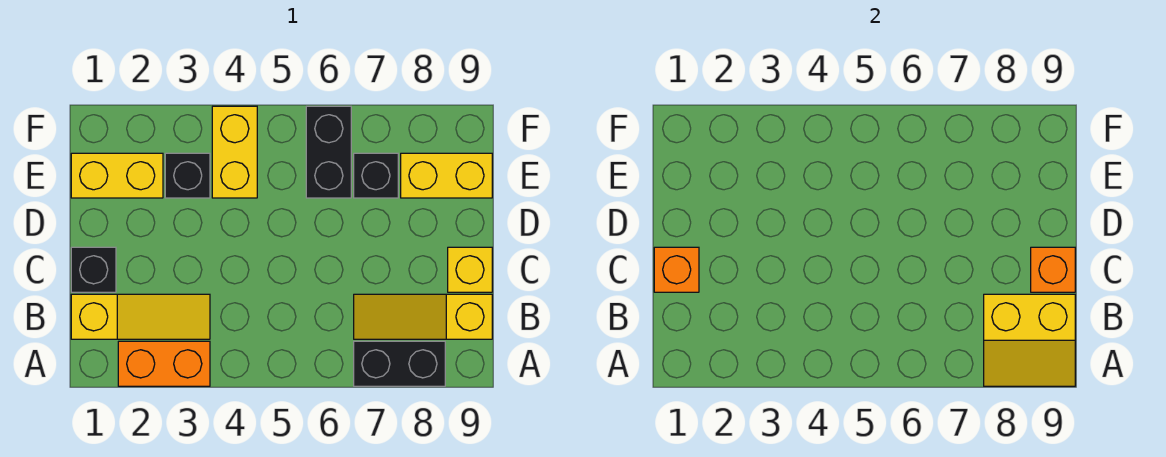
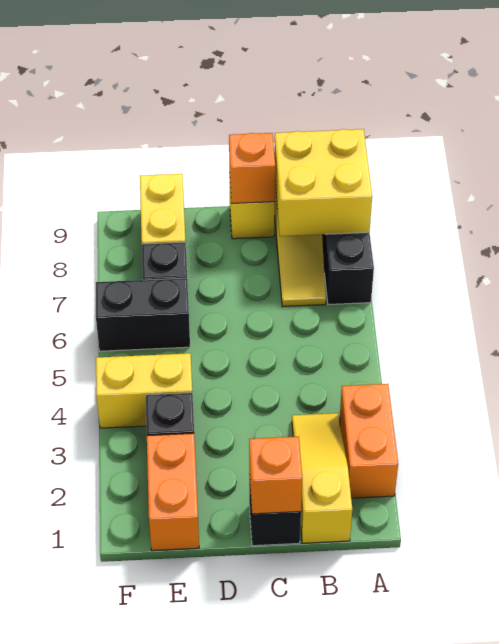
yellow 2x2 slope [984,294,1075,386] -> yellow 2x2 brick [274,129,372,236]
yellow 1x2 brick [71,153,163,198] -> orange 1x2 brick [147,433,199,551]

